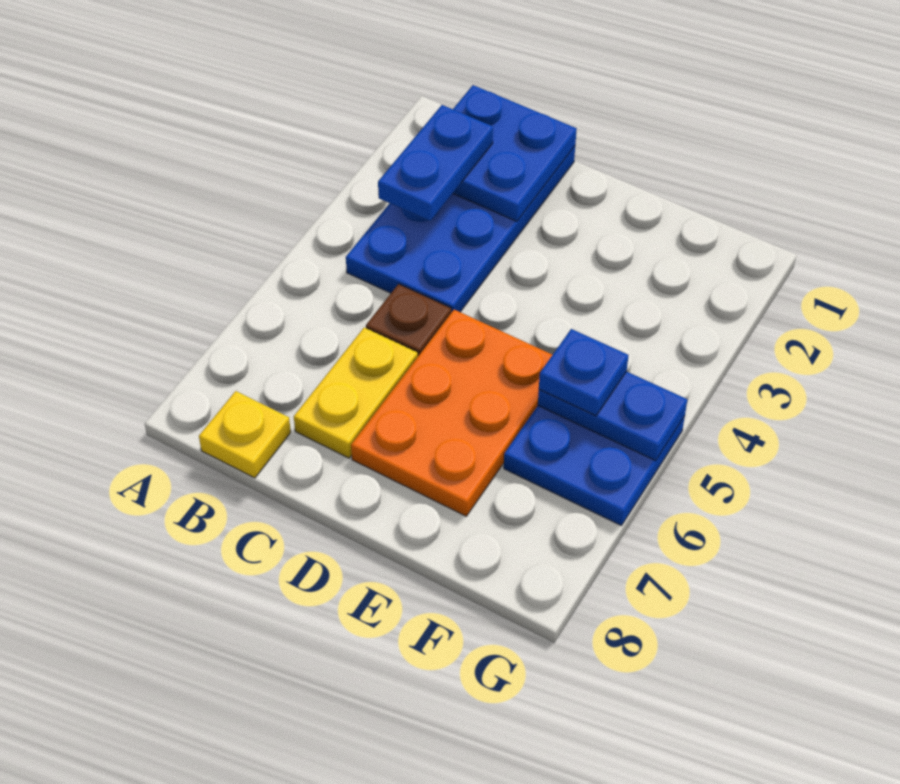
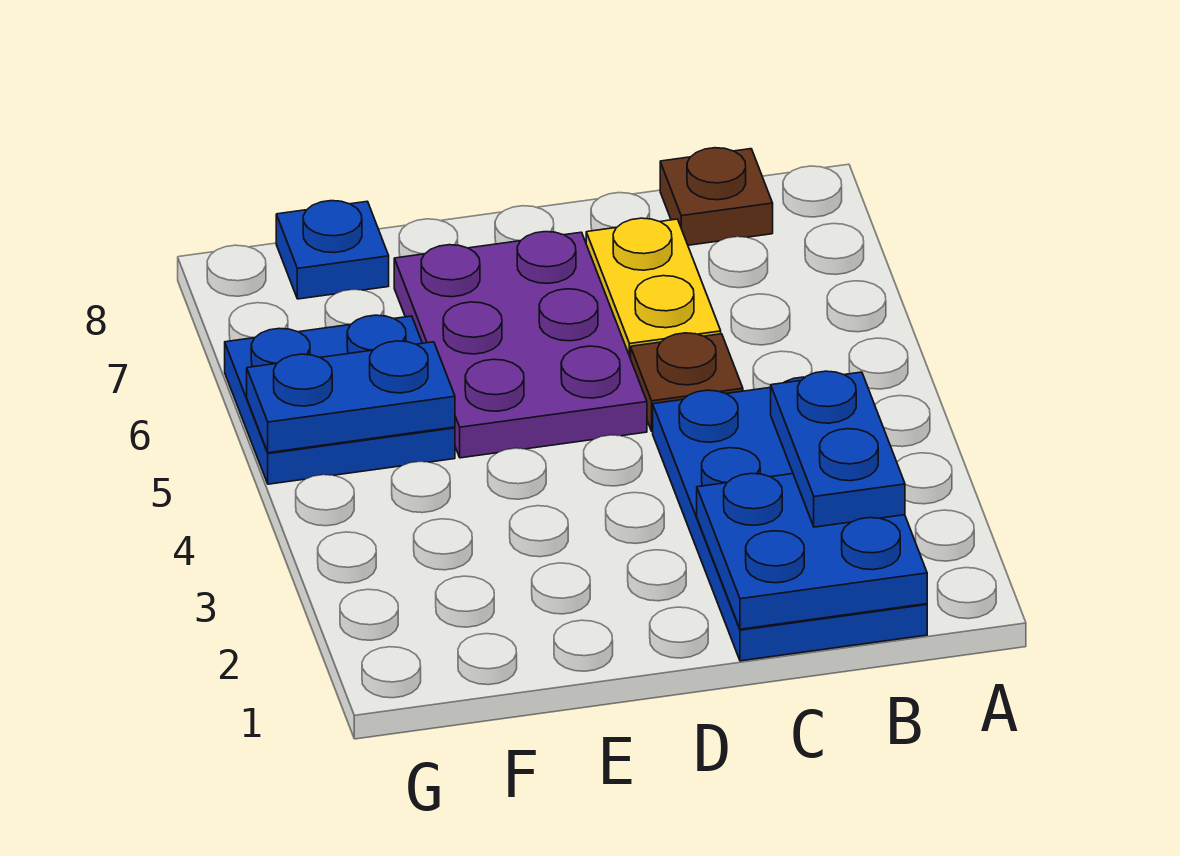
yellow 1x1 plate [199,391,291,478] -> brown 1x1 plate [660,148,773,245]
orange 2x3 plate [351,310,552,516] -> purple 2x3 plate [394,232,647,458]
blue 1x1 plate [539,329,629,416] -> blue 1x1 plate moved to [276,201,389,299]

